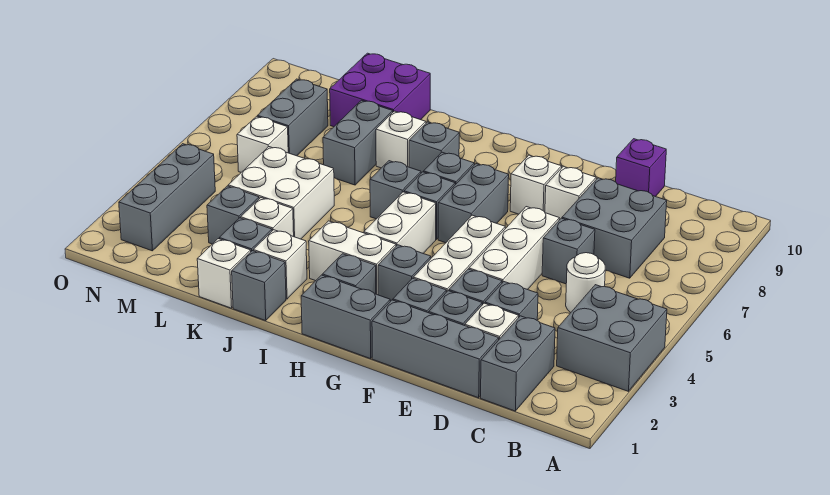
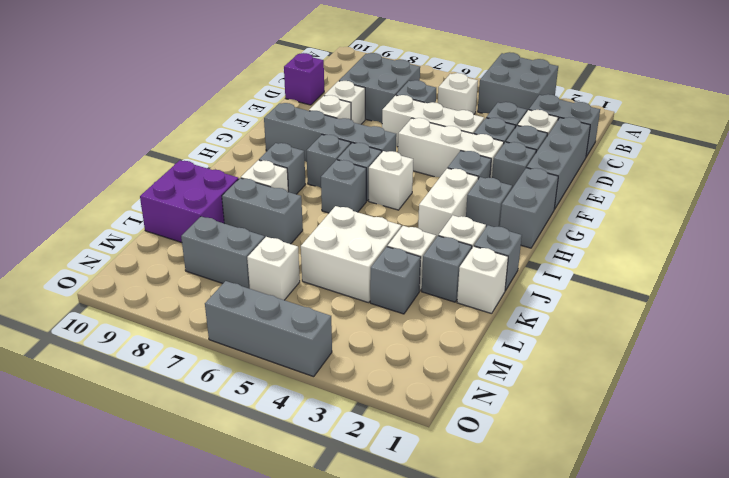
white 1x1 round brick [566,253,605,312] -> white 1x1 brick [438,73,478,114]
grey 1x2 brick [438,164,509,243] -> grey 1x4 brick [264,103,396,162]
white 1x2 brick [364,192,436,253] -> white 1x1 brick [369,151,413,210]
grey 1x3 brick [119,144,215,251] -> grey 1x3 brick moved to [205,281,332,377]

